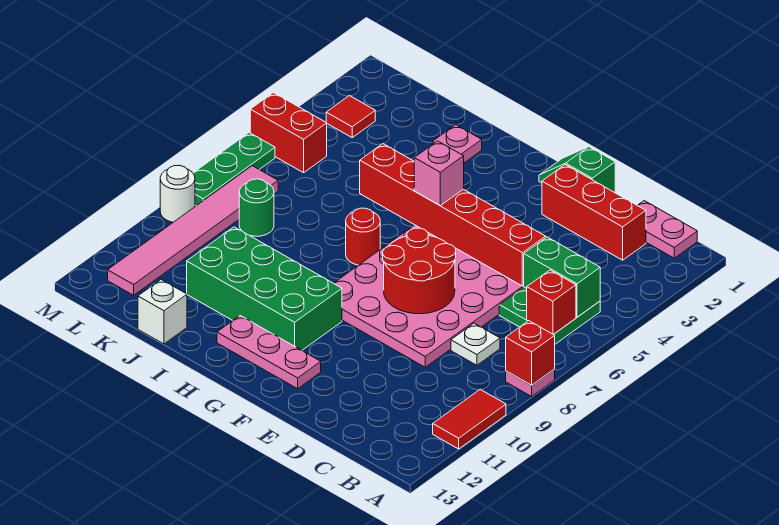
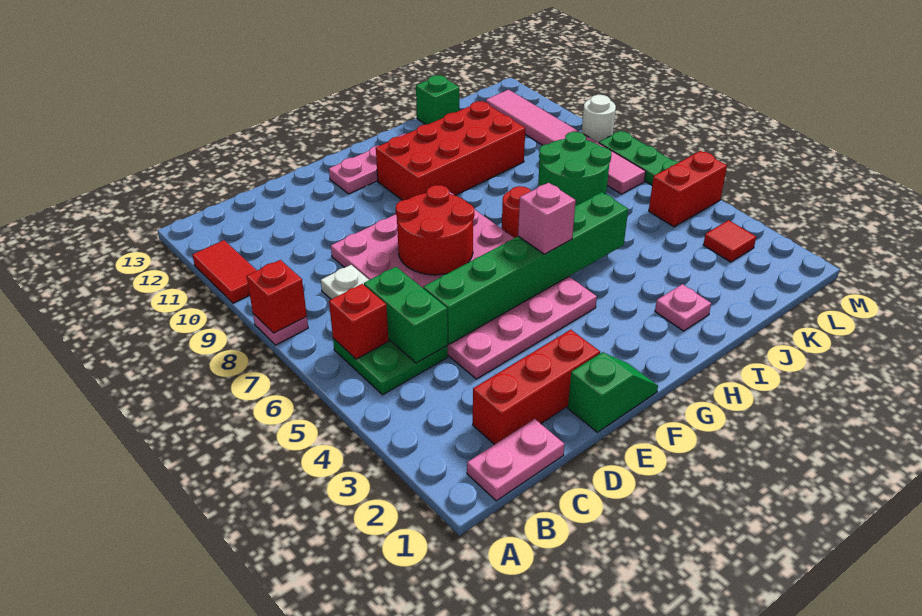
green 1x2 brick [523,237,600,317] -> green 1x2 brick turned to [364,267,448,363]
red 1x6 brick [360,144,546,286] -> green 1x6 brick [423,192,628,344]
green 2x4 brick [187,227,342,350] -> red 2x4 brick [376,101,525,200]
white 1x1 brick [138,280,187,344] -> green 1x1 brick [416,75,459,125]
green 1x1 round brick [239,179,274,236] -> green 2x2 round brick [538,132,611,206]

